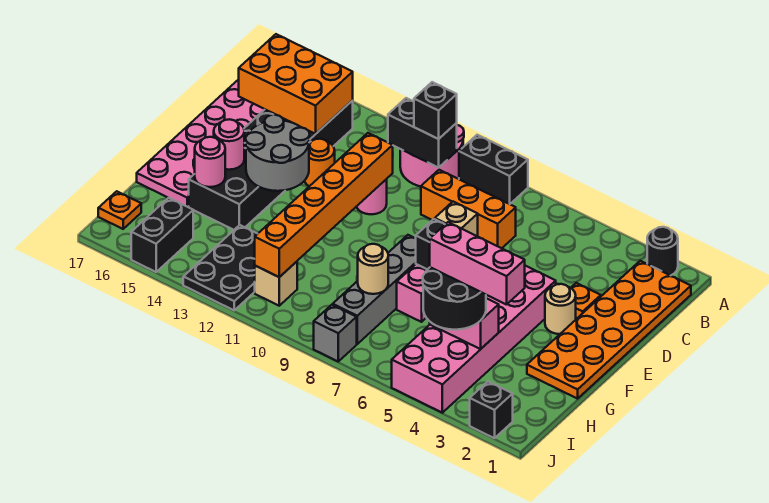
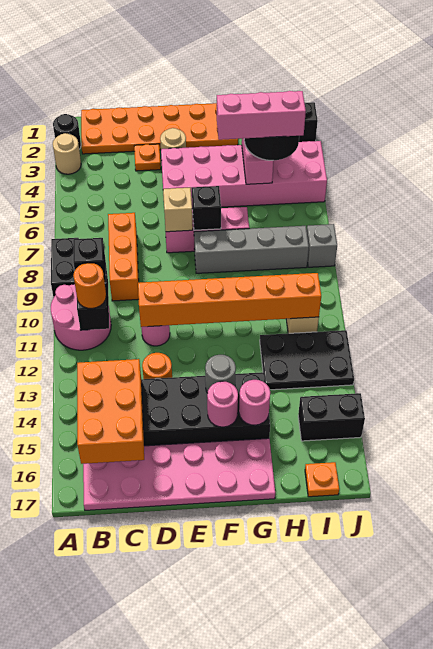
none -> orange 1x1 round brick [73,263,106,308]
grey 2x2 round brick [245,115,310,191] -> grey 1x1 round brick [205,355,236,393]
pink 1x3 brick [430,222,525,305] -> pink 1x3 brick turned to [217,91,306,140]
tan 1x1 round brick [358,244,388,294] -> tan 1x1 round brick moved to [53,133,81,174]

